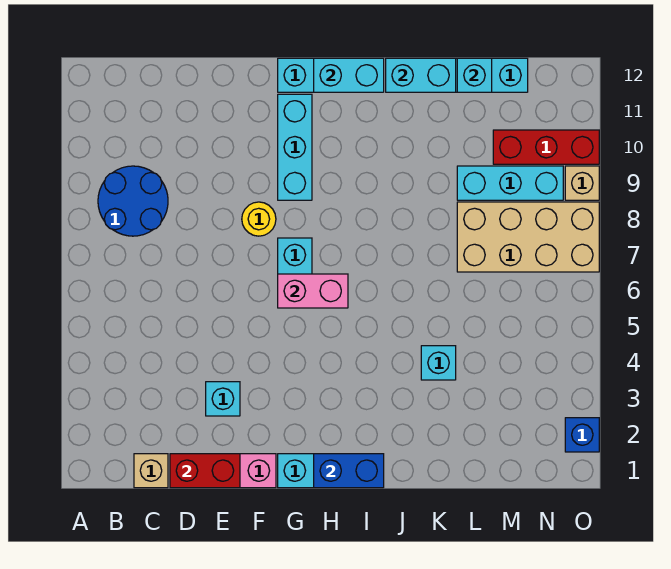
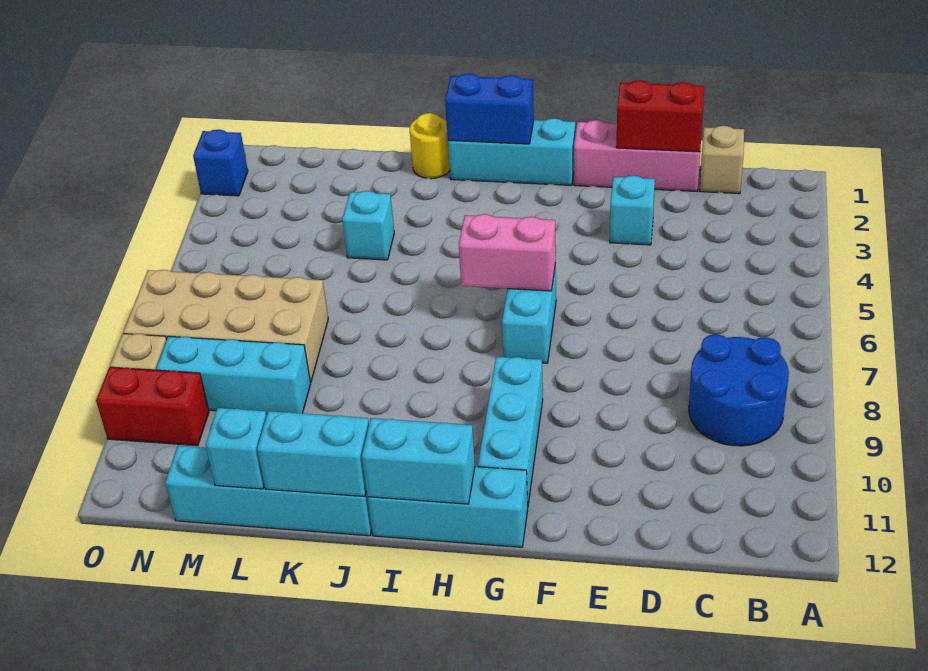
yellow 1x1 round brick [242,202,276,236] -> yellow 1x1 round brick moved to [410,113,450,179]
red 1x3 brick [493,130,599,164] -> red 1x2 brick [96,367,209,446]

